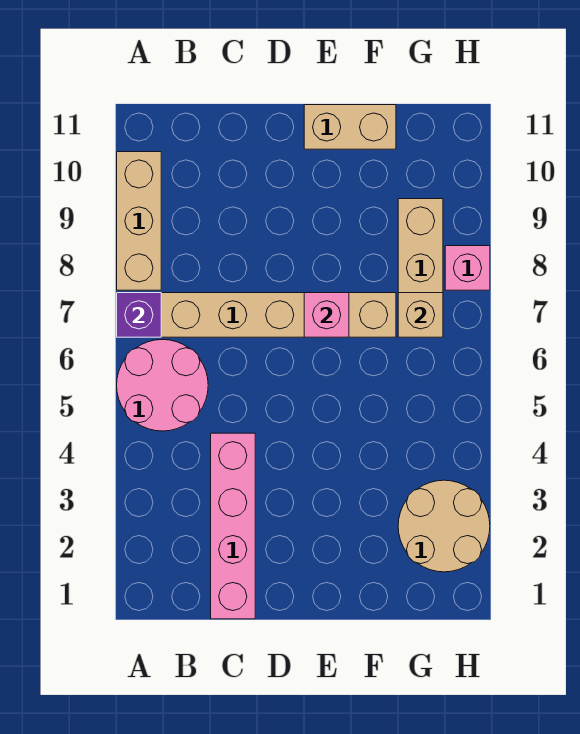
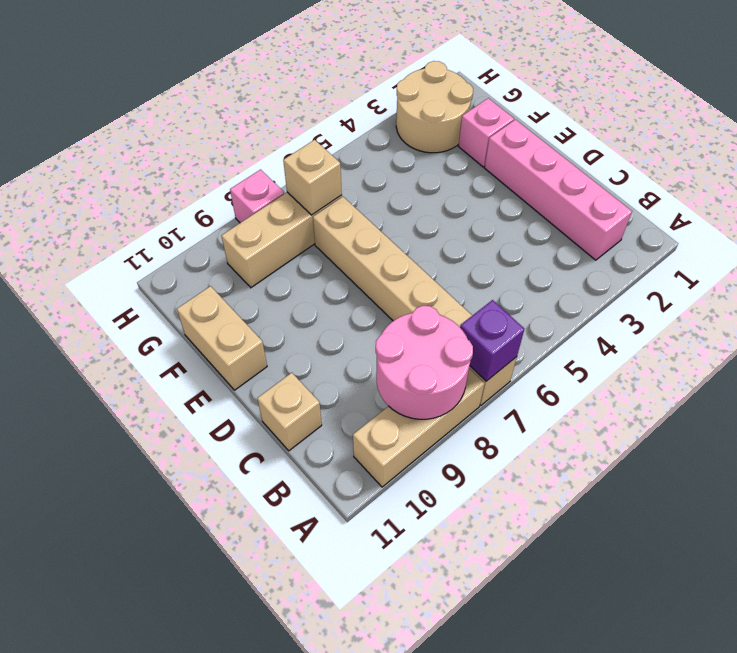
pink 2x2 round brick [117,340,208,431] -> pink 2x2 round brick moved to [376,306,473,419]
pink 1x4 brick [211,433,255,619] -> pink 1x4 brick turned to [485,120,632,260]
none -> tan 1x1 brick [257,373,322,451]
pink 1x1 brick [304,293,349,337] -> pink 1x1 brick moved to [458,98,514,167]

